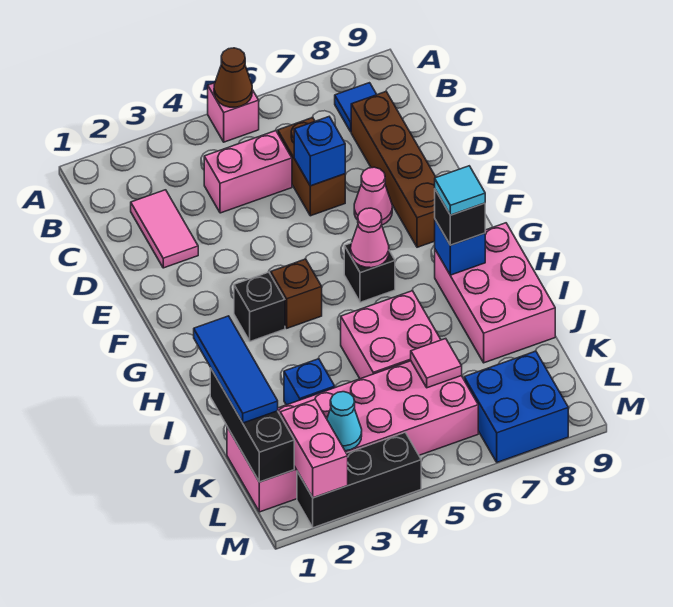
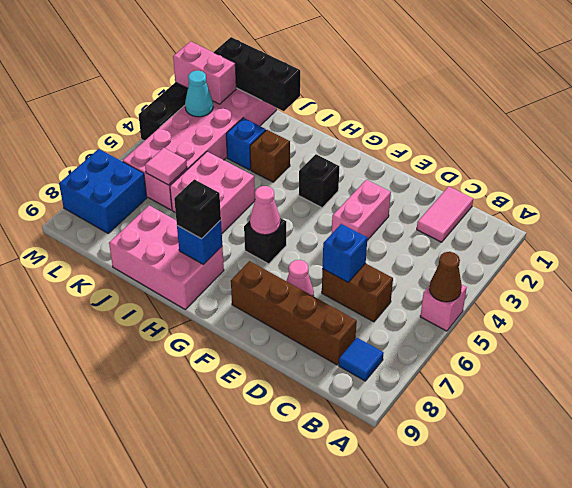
pink 1x2 tile [131,190,198,268] -> pink 1x2 tile turned to [417,186,473,242]
pink 1x2 brick [204,131,292,213] -> pink 1x2 brick moved to [332,180,391,240]
brown 1x1 brick [271,259,322,328] -> brown 1x1 brick moved to [250,130,290,182]
cyan 1x1 tile [435,166,485,215] -> none
blue 1x3 tile [194,316,278,423] -> none

